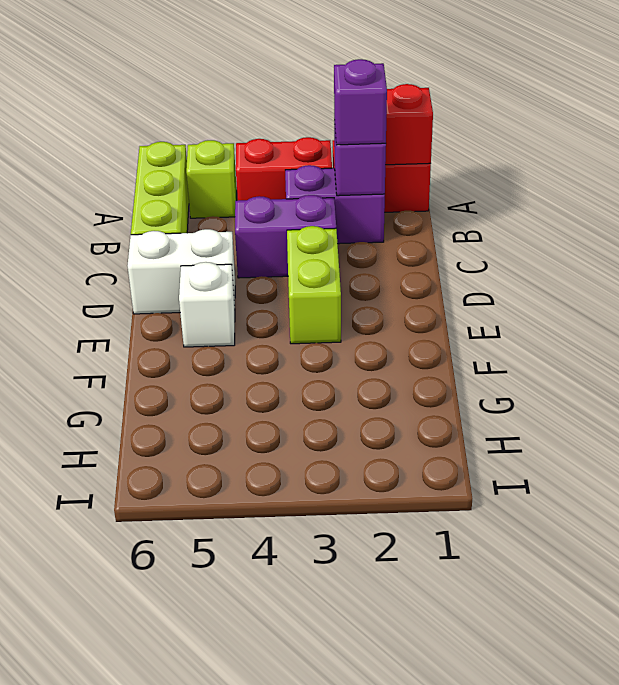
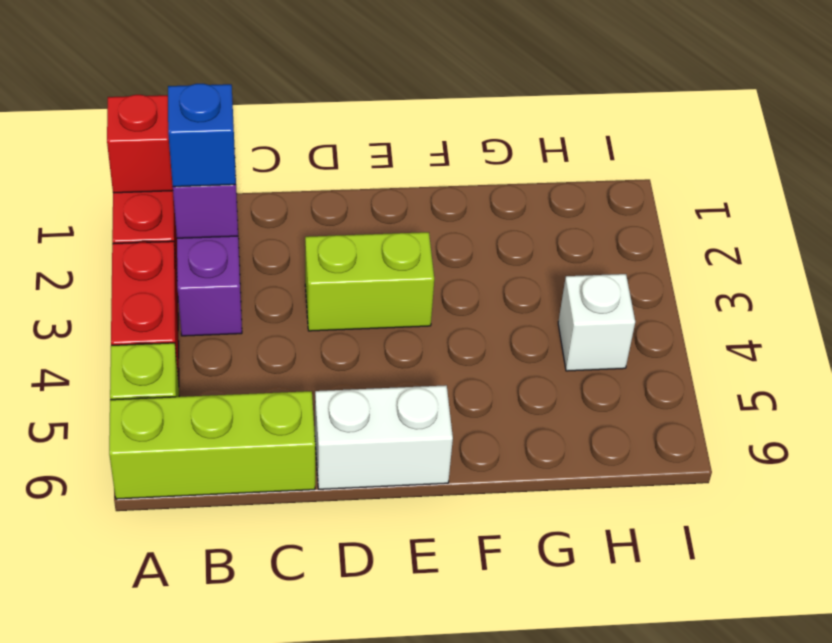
purple 1x1 brick [334,59,387,145] -> blue 1x1 brick [168,84,236,187]
purple 1x2 brick [235,195,336,278] -> none
white 1x2 brick [127,229,235,314] -> white 1x2 brick turned to [315,385,453,489]
white 1x1 brick [179,262,235,347] -> white 1x1 brick moved to [558,274,635,371]

